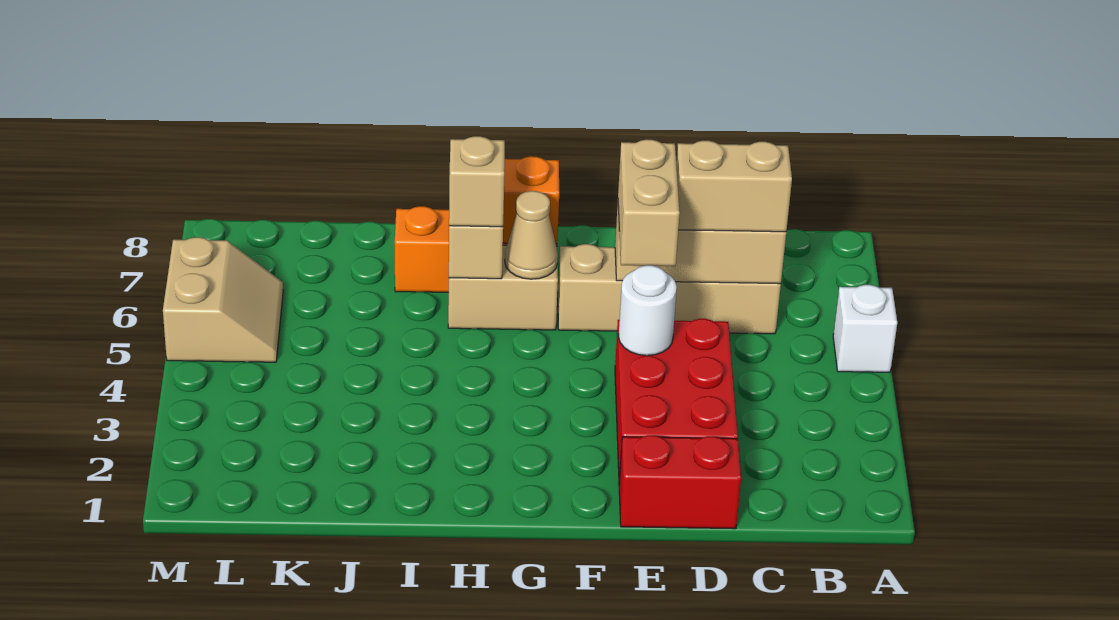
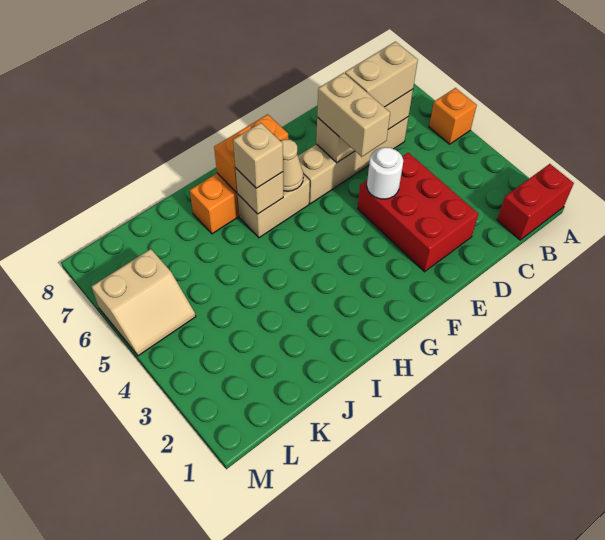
white 1x1 brick [833,285,897,372] -> orange 1x1 brick [429,88,477,144]
red 1x2 brick [619,435,741,529] -> red 1x2 brick moved to [497,164,574,240]
tan 2x2 slope [163,237,283,362] -> tan 2x2 slope turned to [91,249,196,356]

